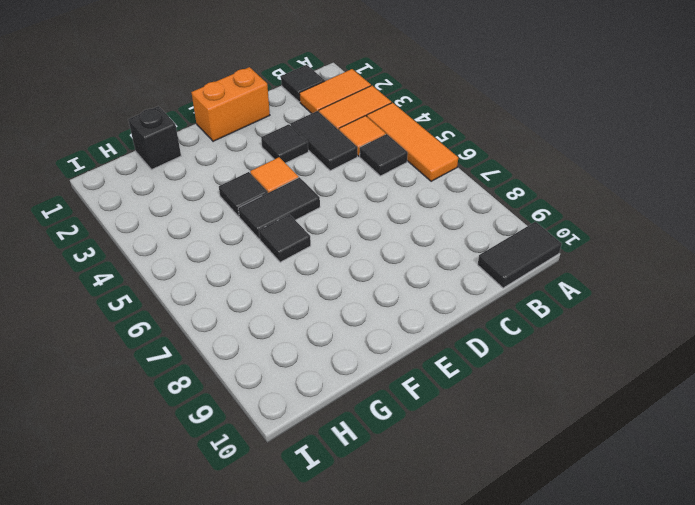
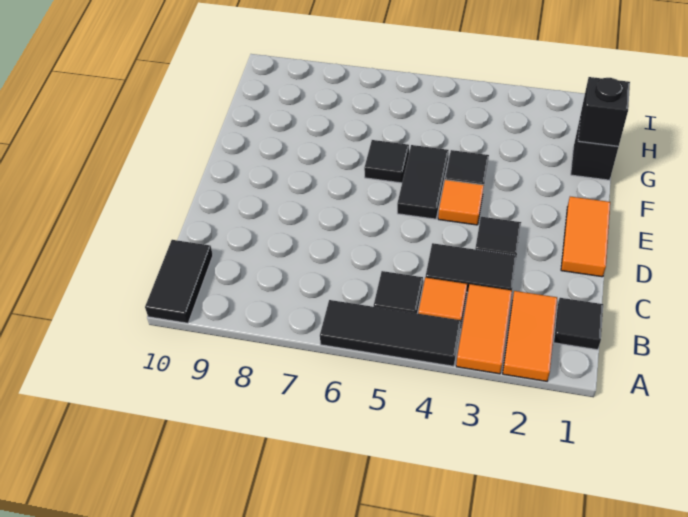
orange 1x3 tile [367,103,458,181] -> black 1x3 tile [320,300,461,366]
orange 1x2 brick [191,67,270,141] -> orange 1x2 tile [561,197,610,277]
none -> black 1x1 brick [578,77,630,146]

